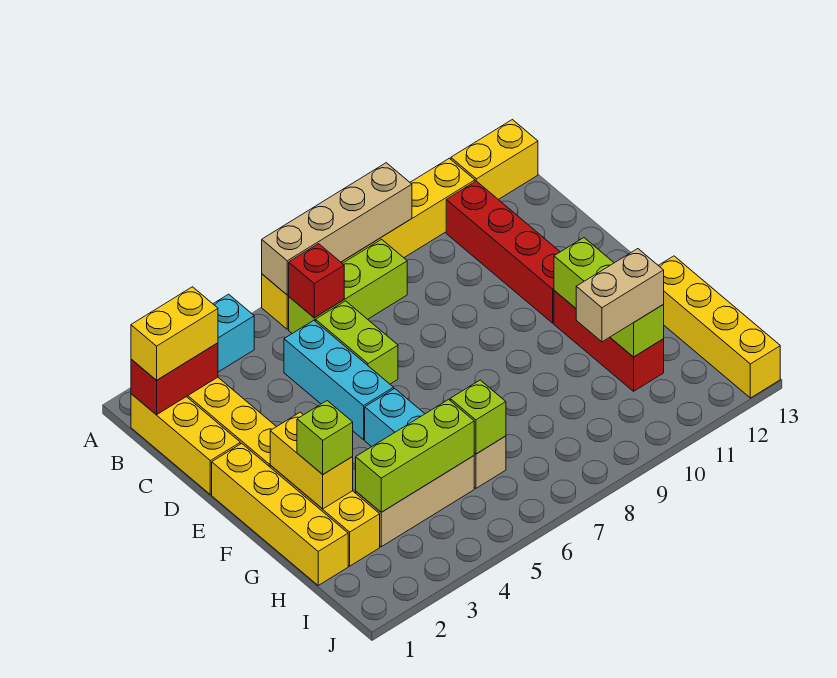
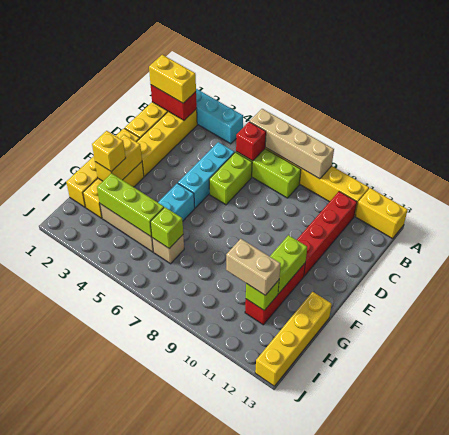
lime 1x1 brick [297,401,353,474] -> yellow 1x1 brick [92,131,126,172]

